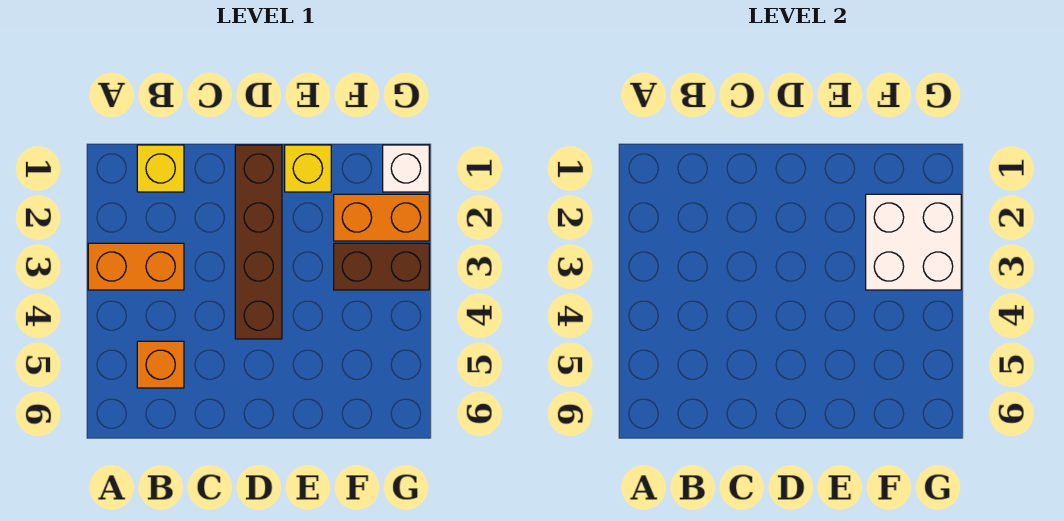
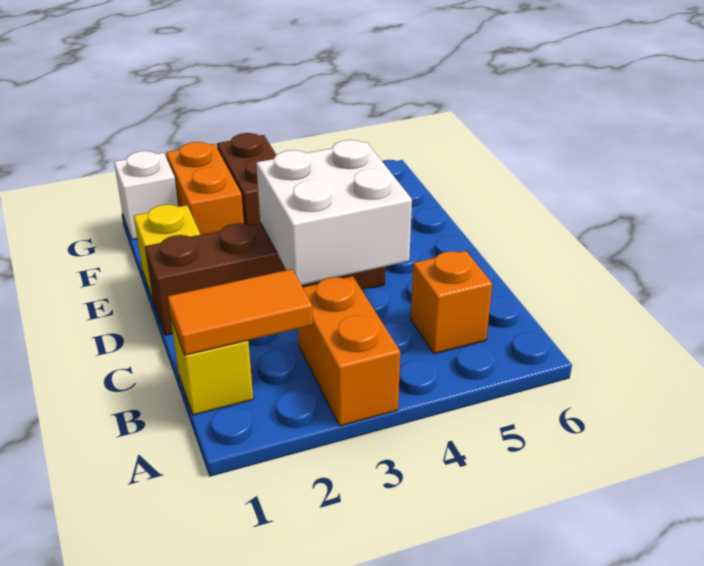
none -> orange 1x2 tile [168,269,313,355]
white 2x2 brick [866,194,961,290] -> white 2x2 brick moved to [256,140,412,285]

